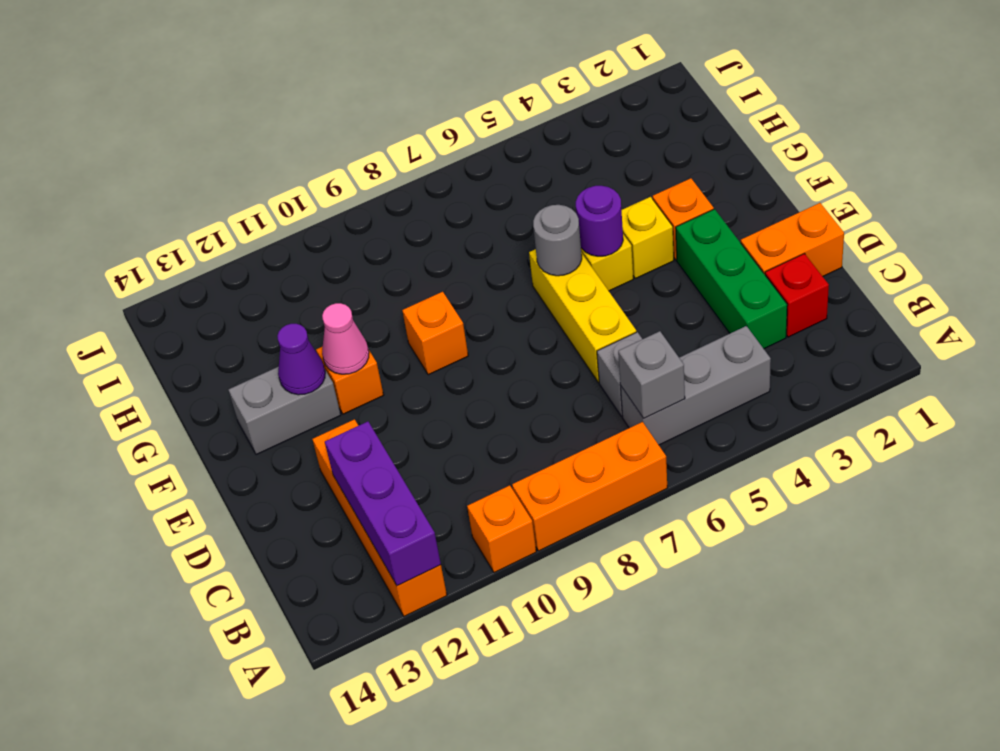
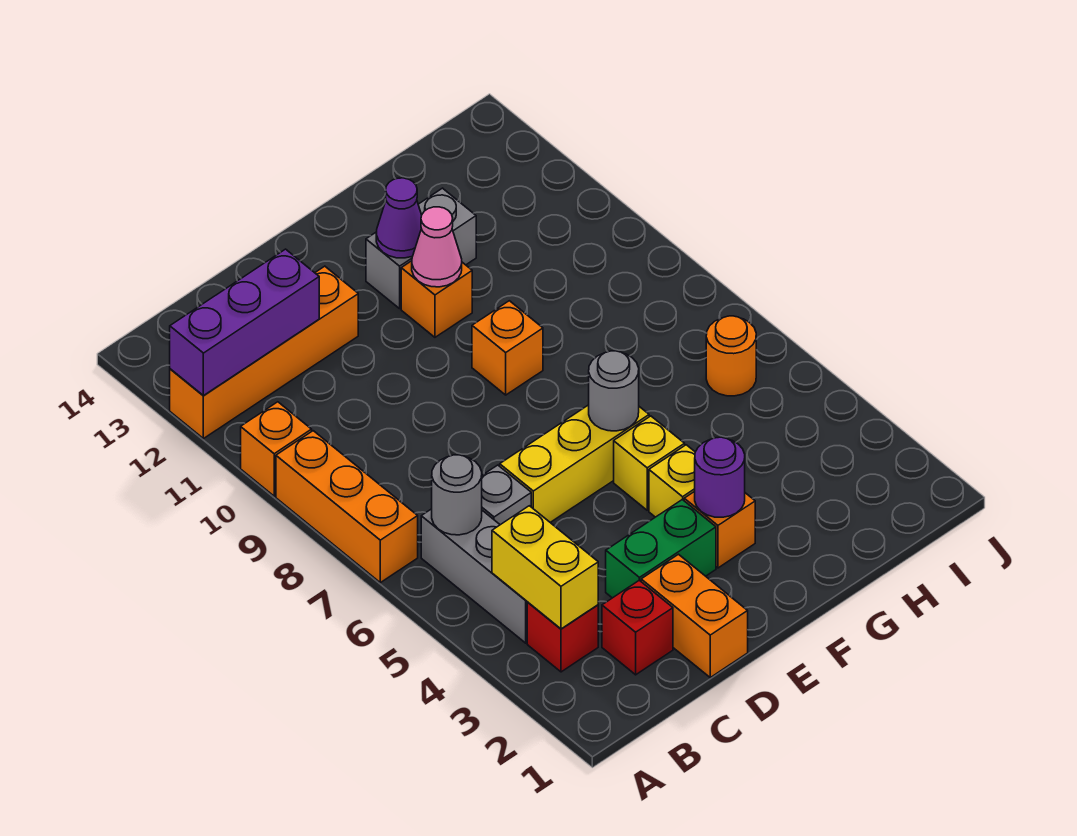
none -> red 1x1 brick [527,602,598,672]
none -> yellow 1x2 brick [492,506,598,629]
grey 1x1 brick [618,331,685,418] -> grey 1x1 round brick [432,455,482,535]
green 1x3 brick [676,209,787,349] -> green 1x2 brick [606,500,716,598]
purple 1x1 round brick [576,186,623,256] -> purple 1x1 round brick moved to [695,437,745,517]
grey 1x2 brick [229,367,341,455] -> grey 1x2 brick turned to [366,188,476,309]
none -> orange 1x1 round brick [706,316,756,396]

